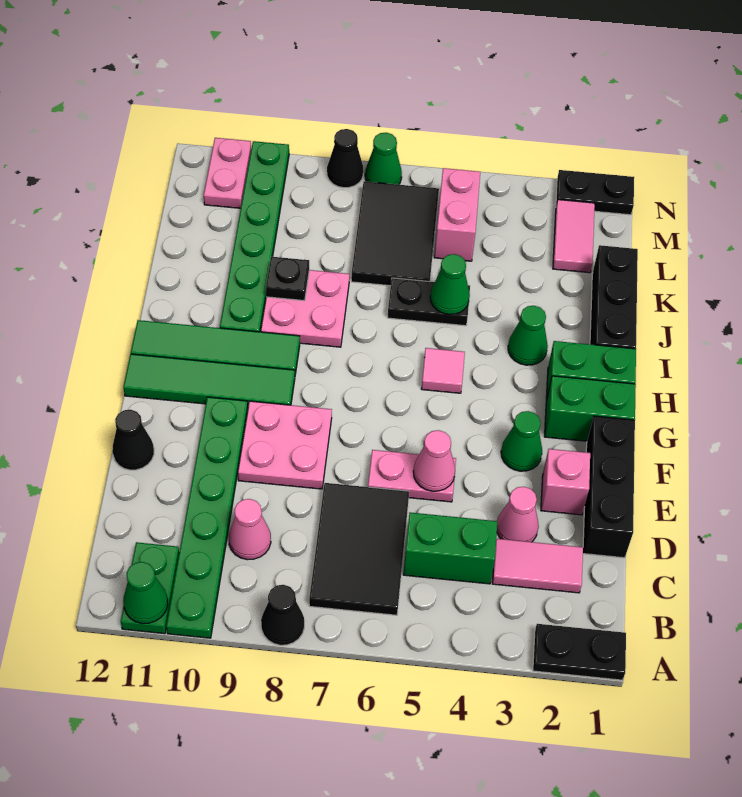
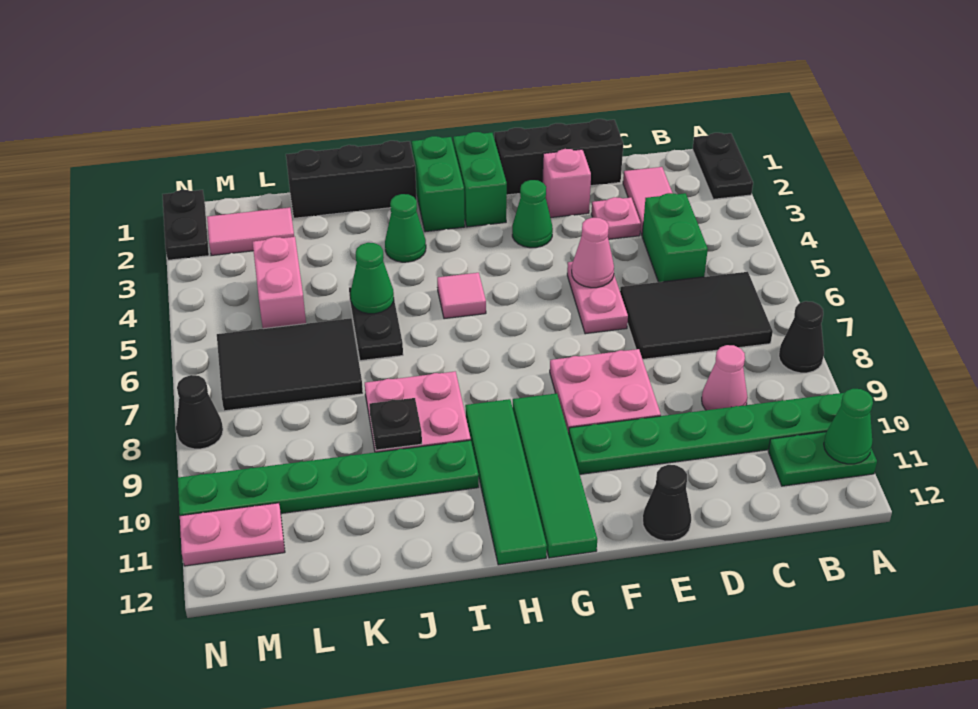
pink 1x1 cone [497,487,539,542] -> pink 1x1 plate [591,197,641,239]
pink 1x2 brick [434,168,480,261] -> pink 1x2 brick turned to [253,237,306,329]
green 1x1 cone [365,133,402,185] -> none

